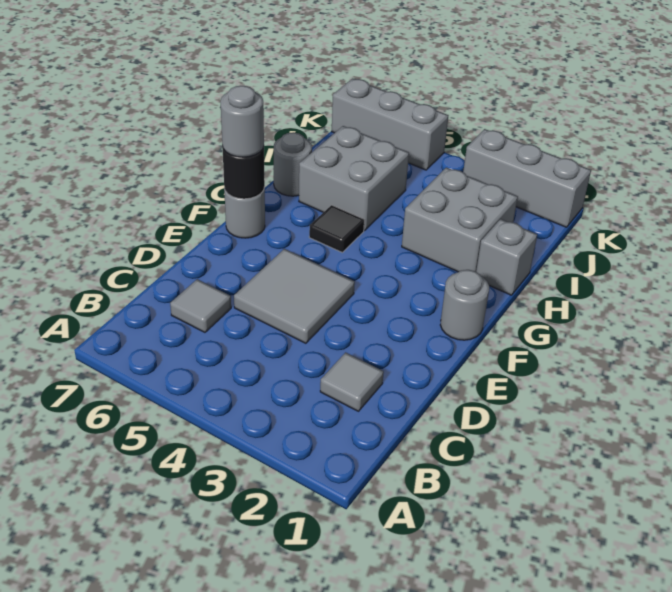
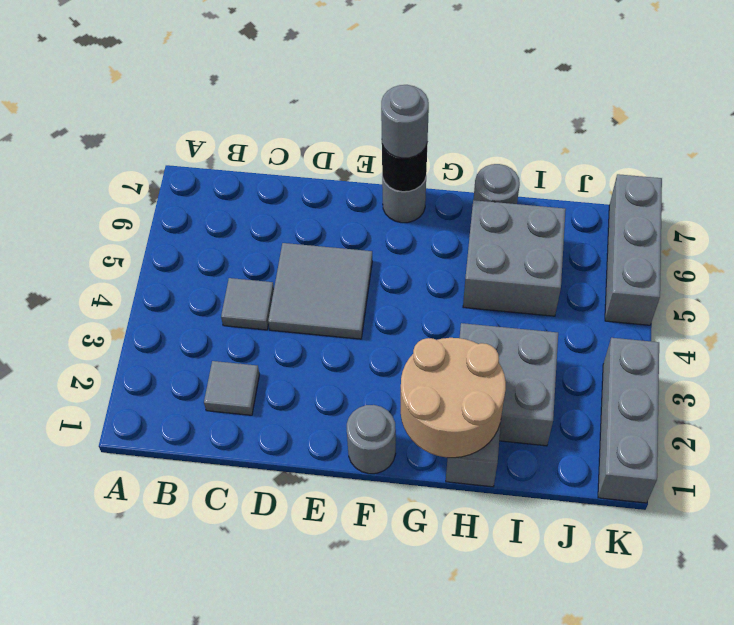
grey 1x1 tile [170,279,231,332] -> grey 1x1 tile moved to [221,278,274,330]
none -> tan 2x2 round brick [401,338,506,458]
black 1x1 tile [309,205,364,252] -> none

